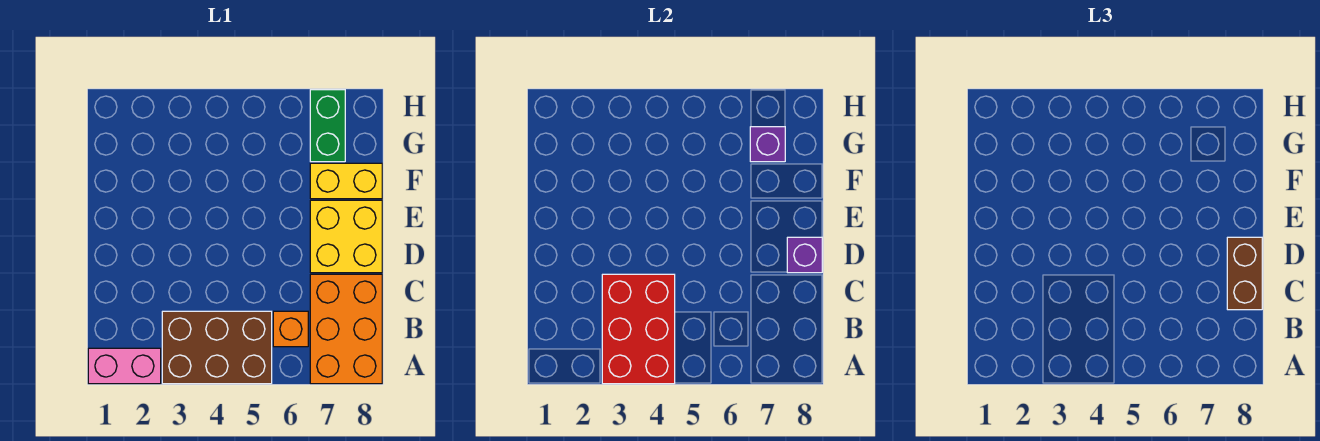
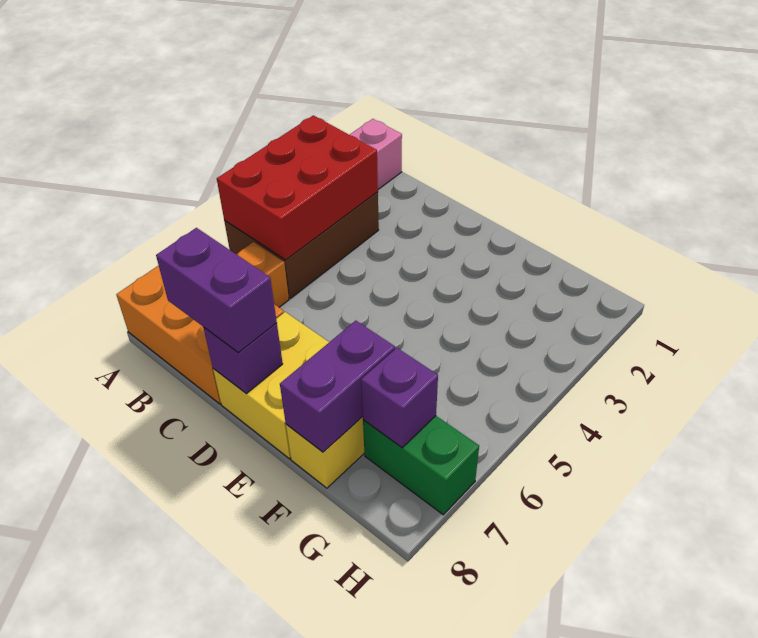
red 2x3 brick [602,274,675,384] -> red 2x3 brick turned to [217,115,378,260]
brown 1x2 brick [1227,237,1262,310] -> purple 1x2 brick [156,228,277,353]
none -> purple 1x2 brick [280,321,395,452]

